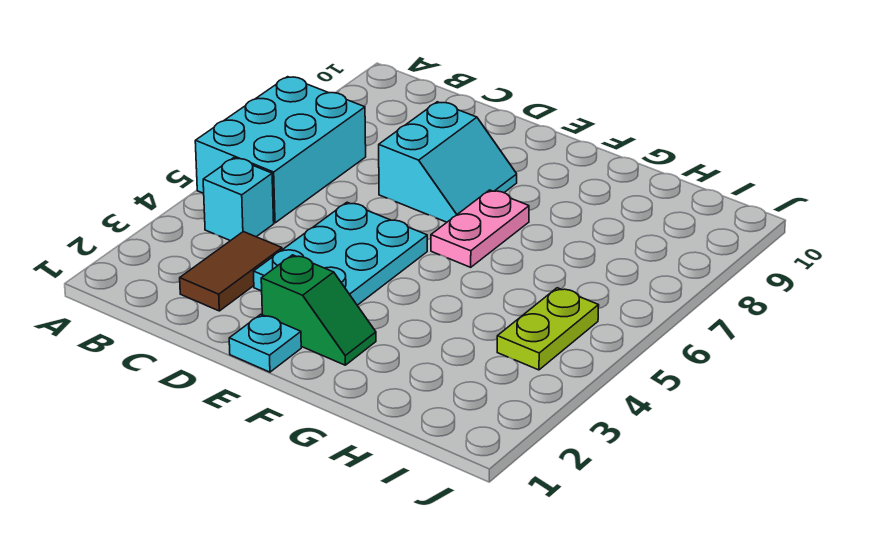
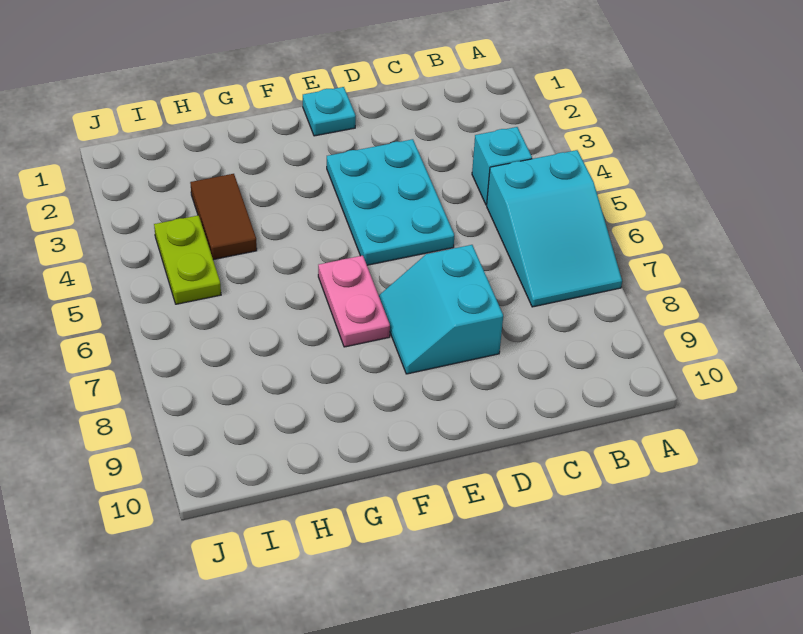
cyan 2x3 brick [195,77,366,223] -> cyan 2x3 slope [487,150,622,307]
brown 1x2 tile [180,232,282,311] -> brown 1x2 tile moved to [190,174,257,260]
green 1x2 slope [261,255,376,365] -> none

